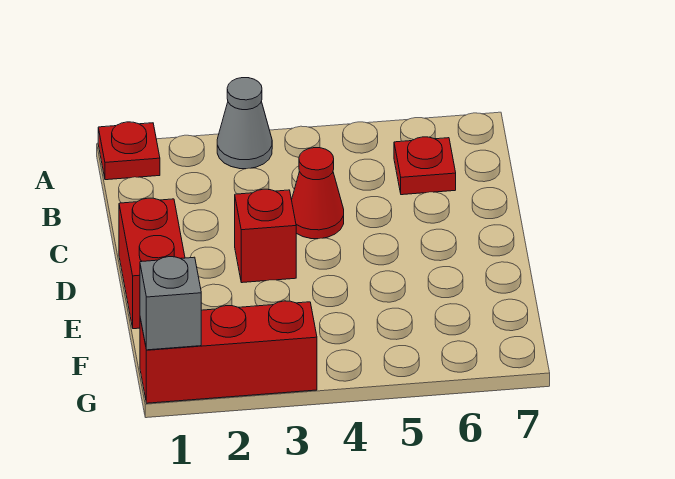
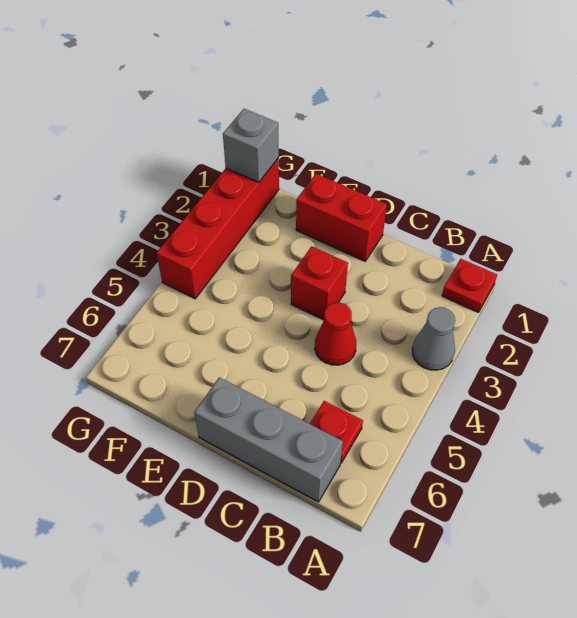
none -> grey 1x3 brick [194,377,343,502]
red 1x3 brick [140,301,317,403] -> red 1x4 brick [156,158,279,299]

